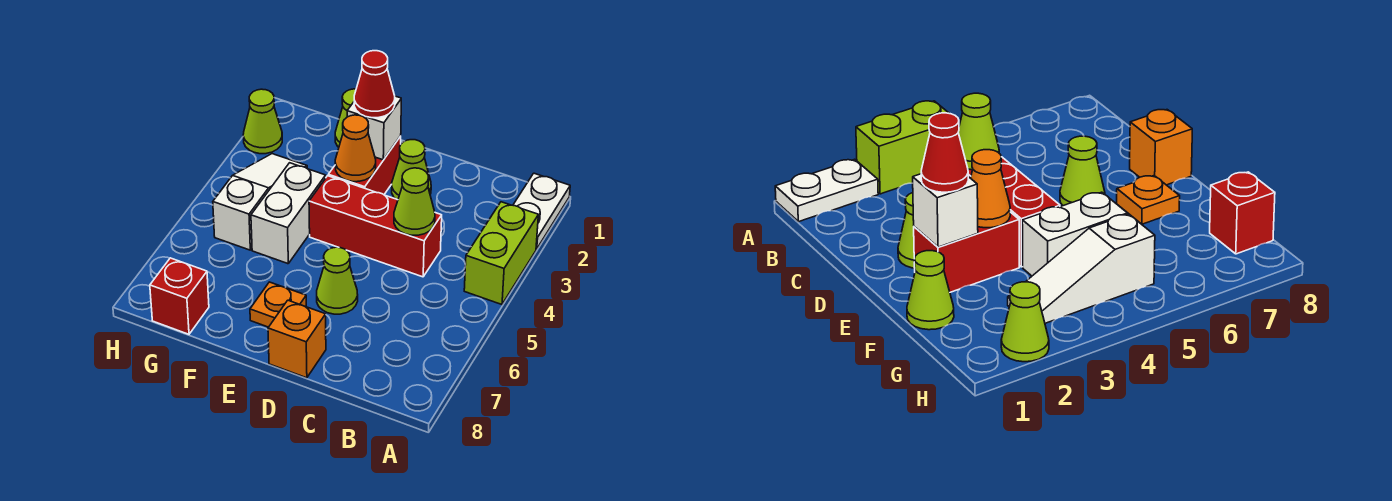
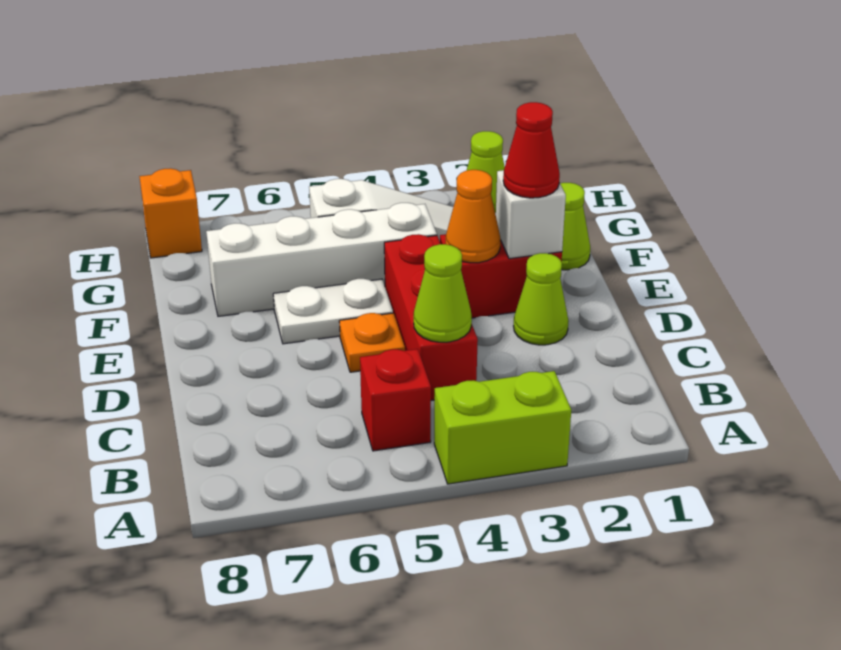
white 1x2 plate [513,173,570,249] -> white 1x2 plate moved to [273,279,393,344]
lime 1x1 cone [317,247,358,314] -> none
orange 1x1 brick [268,300,326,378] -> orange 1x1 brick moved to [139,168,202,258]
orange 1x1 plate [250,282,306,327] -> orange 1x1 plate moved to [339,313,405,372]
white 1x2 brick [251,163,326,264] -> white 1x4 brick [206,203,437,316]
red 1x1 brick [150,258,209,334] -> red 1x1 brick moved to [360,349,431,451]

